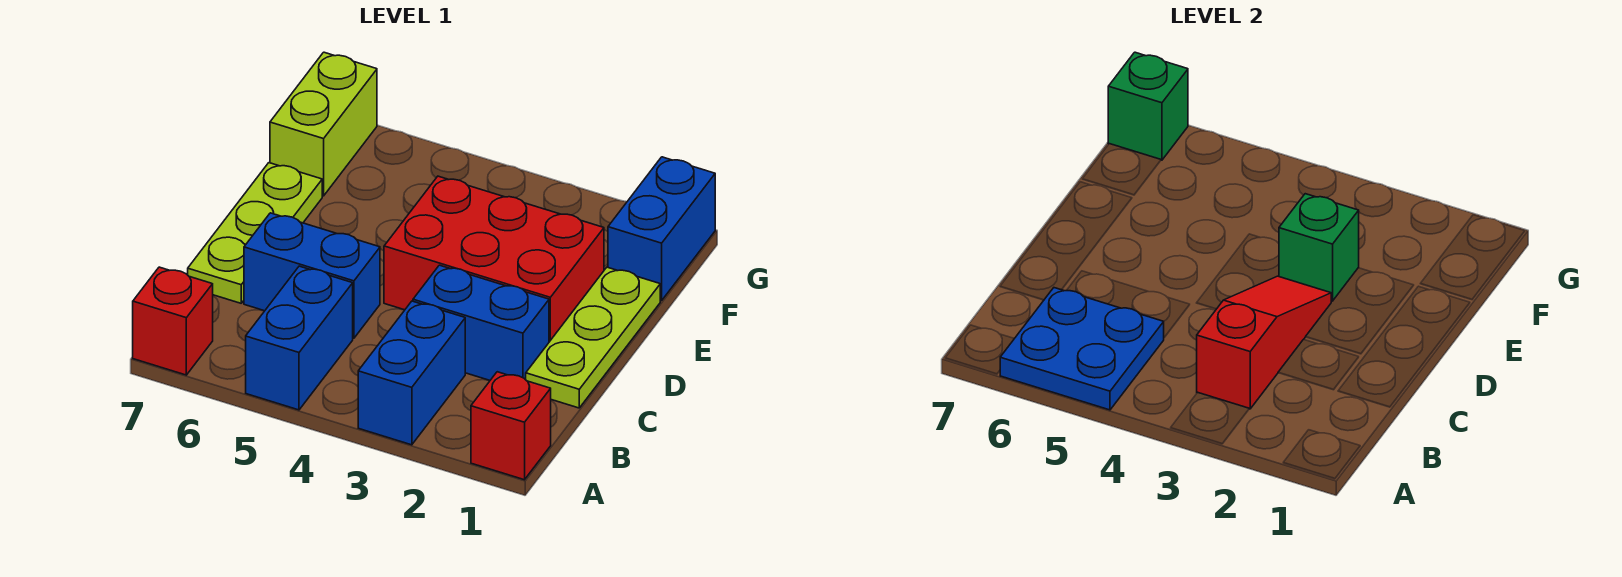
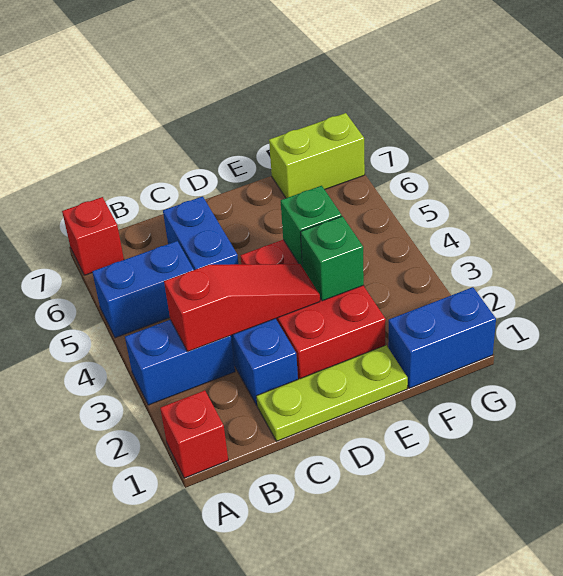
blue 2x2 plate [1000,288,1164,410] -> none
lime 1x3 plate [188,163,322,303] -> none
green 1x1 brick [1108,52,1188,160] -> green 1x1 brick moved to [281,186,342,267]

